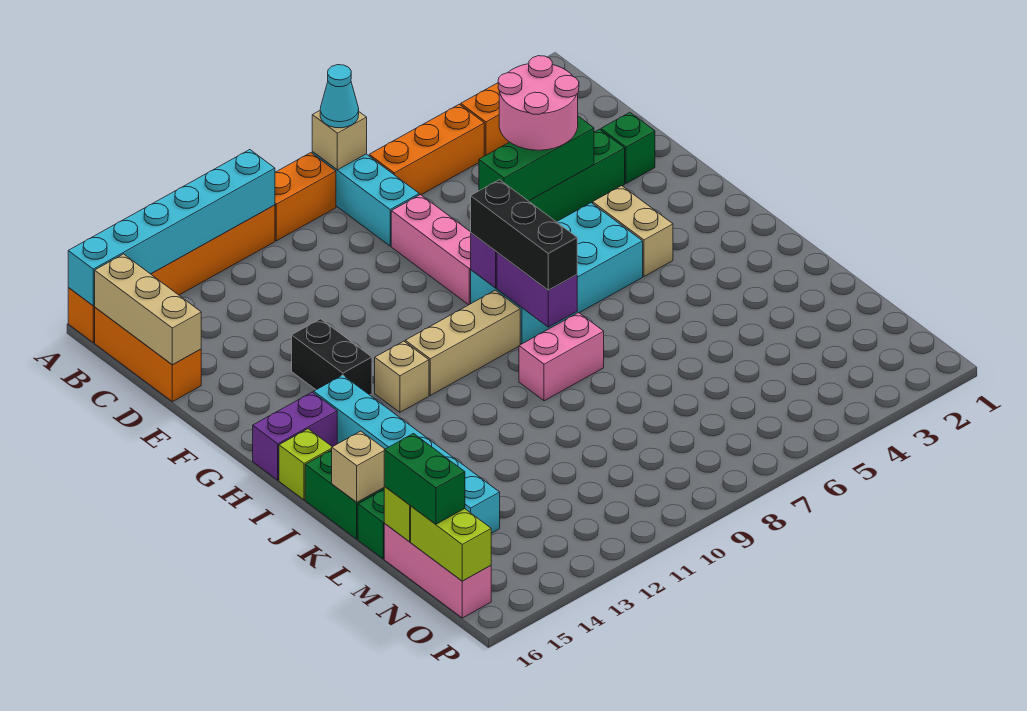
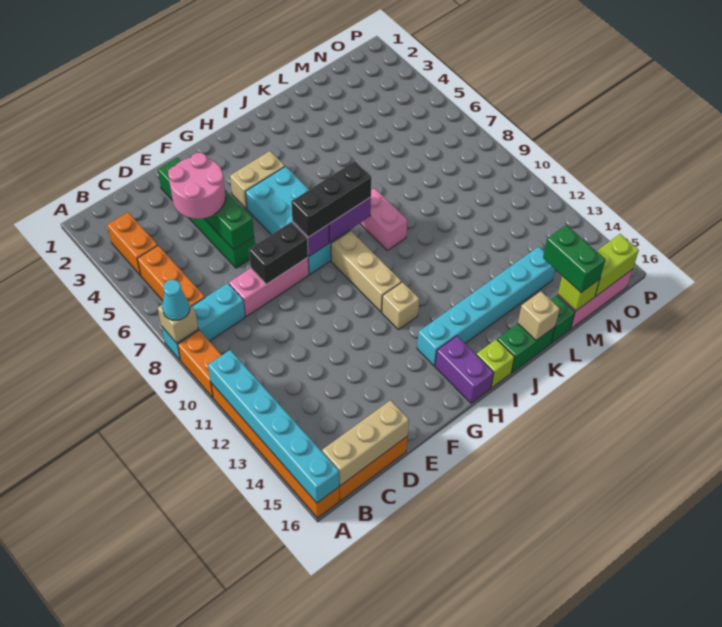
black 1x2 brick [292,319,372,395] -> black 1x2 brick moved to [249,222,308,284]
green 1x2 brick [384,434,465,524] -> green 1x2 brick turned to [543,225,605,292]

